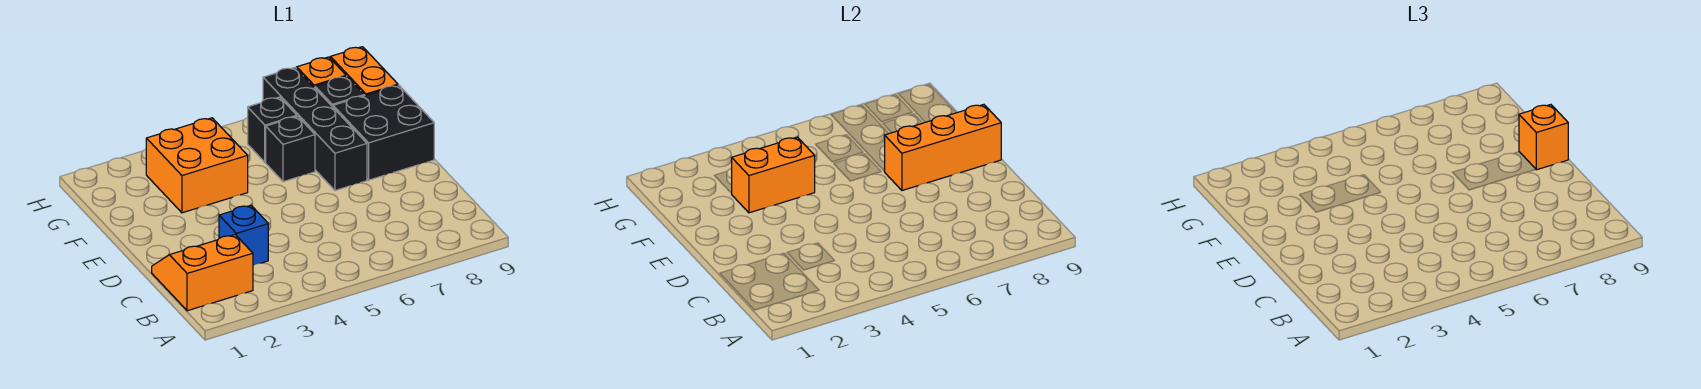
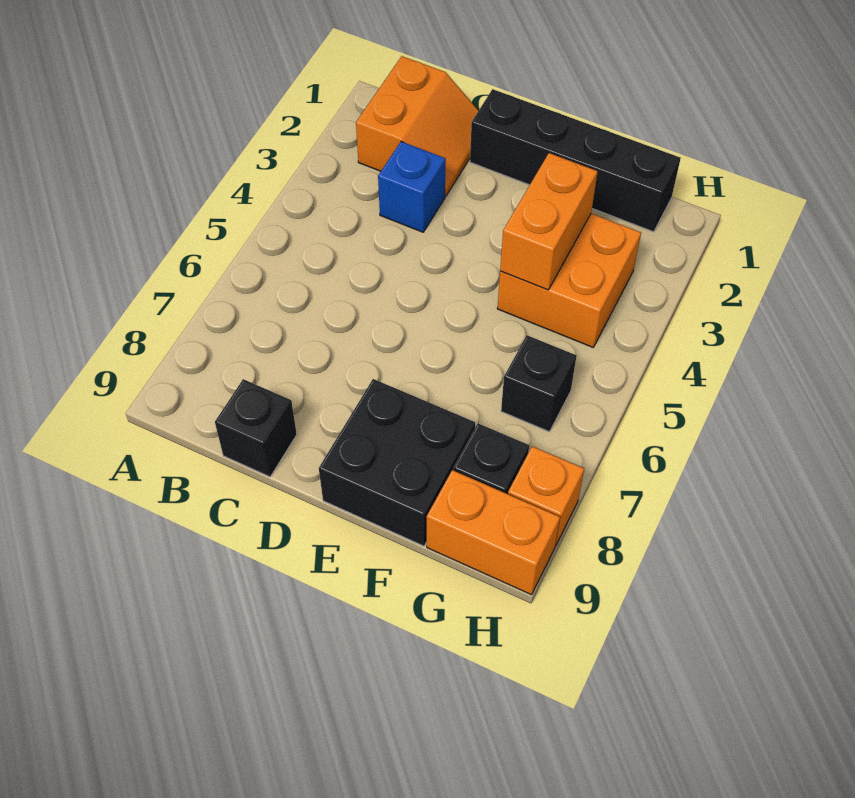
black 1x4 brick [263,68,367,190] -> black 1x4 brick moved to [470,89,681,232]
orange 1x3 brick [884,105,1001,190] -> none
orange 1x1 brick [1519,105,1568,170] -> none
black 1x1 brick [266,116,315,182] -> black 1x1 brick moved to [215,379,297,477]

